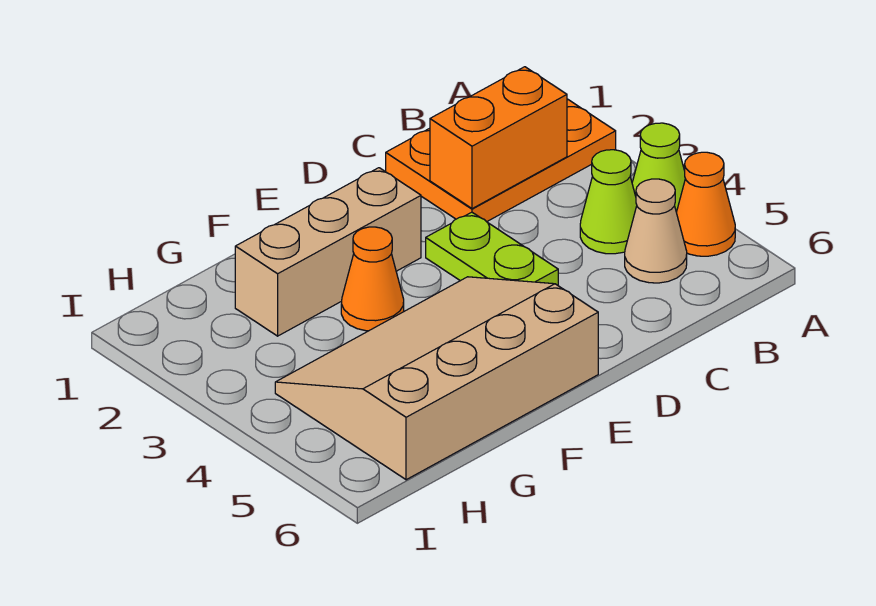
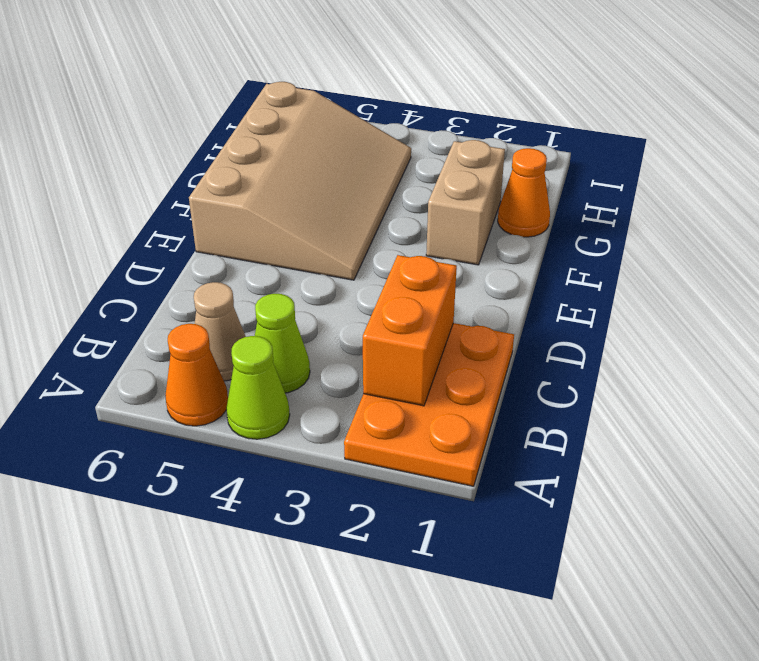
lime 1x2 plate [426,212,558,285] -> none
tan 1x3 brick [235,168,421,336] -> tan 1x2 brick [426,140,505,265]
orange 1x1 cone [341,227,404,331] -> orange 1x1 cone moved to [498,148,550,237]

